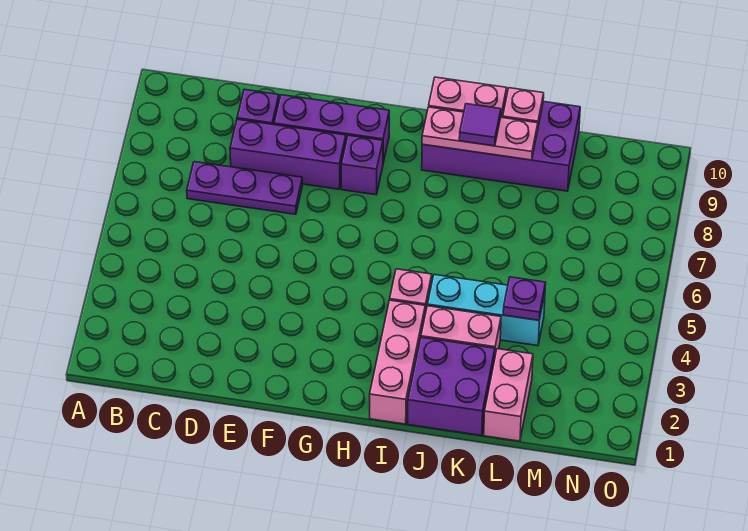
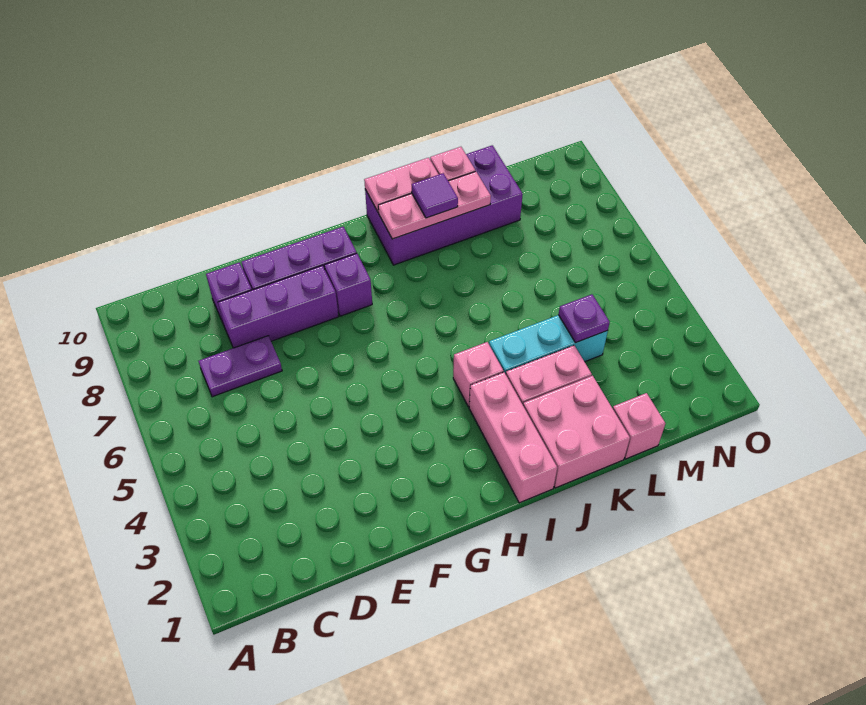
purple 1x3 plate [187,162,303,214] -> purple 1x2 plate [199,336,282,397]
purple 2x2 brick [408,337,495,436] -> pink 2x2 brick [523,376,630,488]
pink 1x2 brick [484,349,533,441] -> pink 1x1 brick [613,393,665,459]

